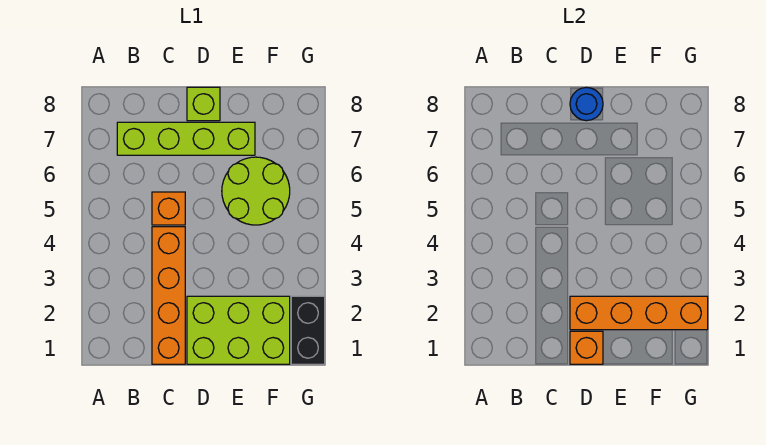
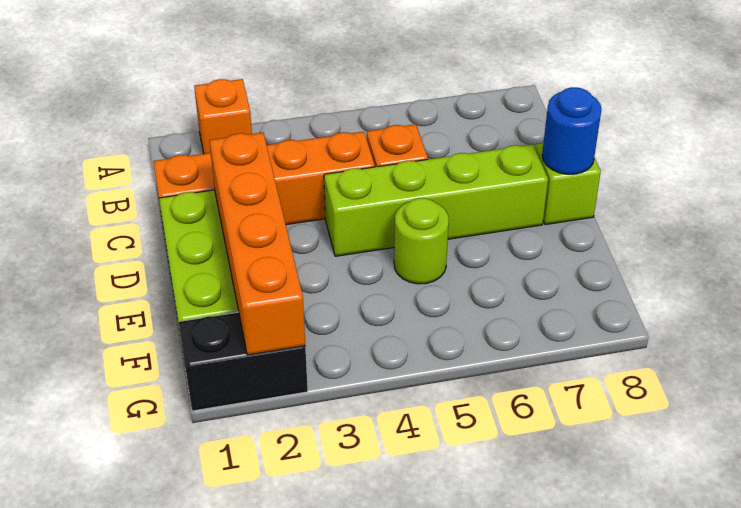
lime 1x4 brick [117,122,255,155] -> lime 1x4 brick turned to [324,144,548,256]
orange 1x1 brick [570,331,603,364] -> orange 1x1 brick moved to [194,79,252,154]
lime 2x2 round brick [222,157,290,225] -> lime 1x1 round brick [394,198,449,284]

